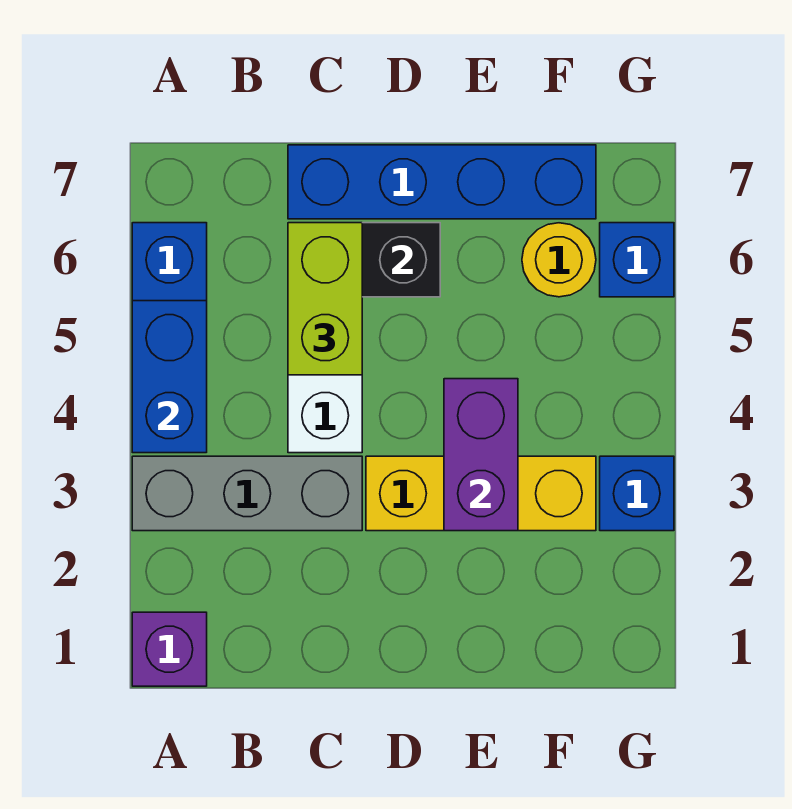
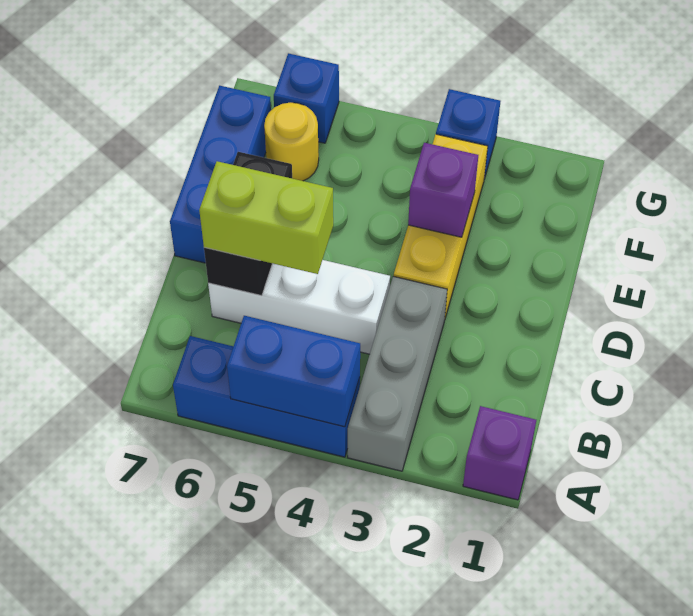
blue 1x4 brick [288,145,596,219] -> blue 1x3 brick [170,86,271,263]
purple 1x2 brick [444,379,518,531] -> purple 1x1 brick [408,143,478,237]

